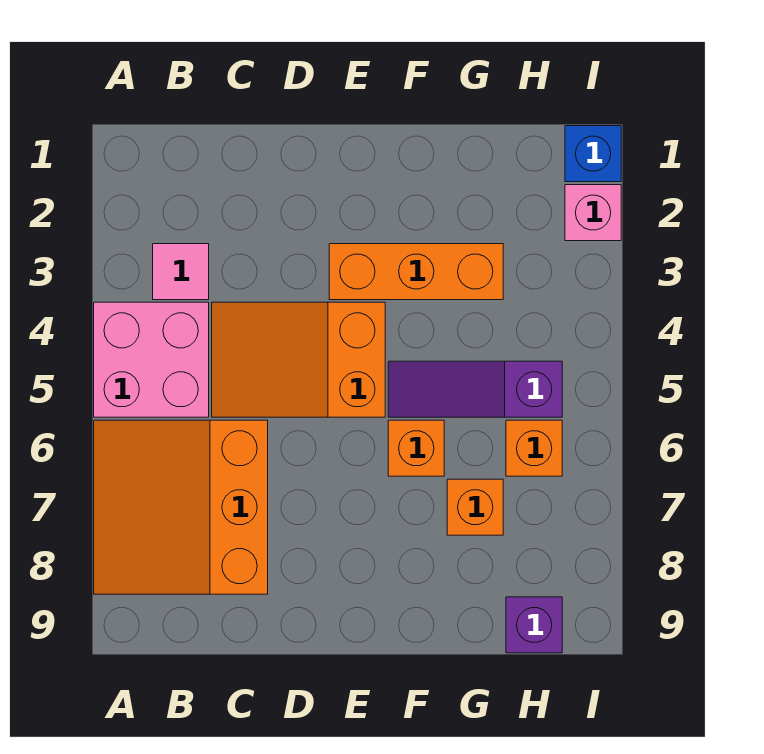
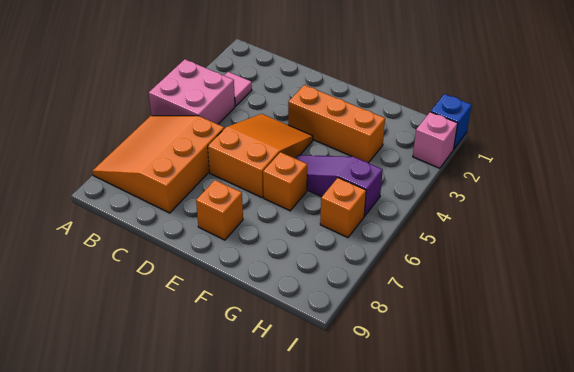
orange 2x3 slope [212,302,385,417] -> orange 2x3 slope turned to [208,114,313,197]
orange 1x1 brick [447,479,503,535] -> orange 1x1 brick moved to [196,180,243,240]
purple 1x1 brick [506,597,562,653] -> none

